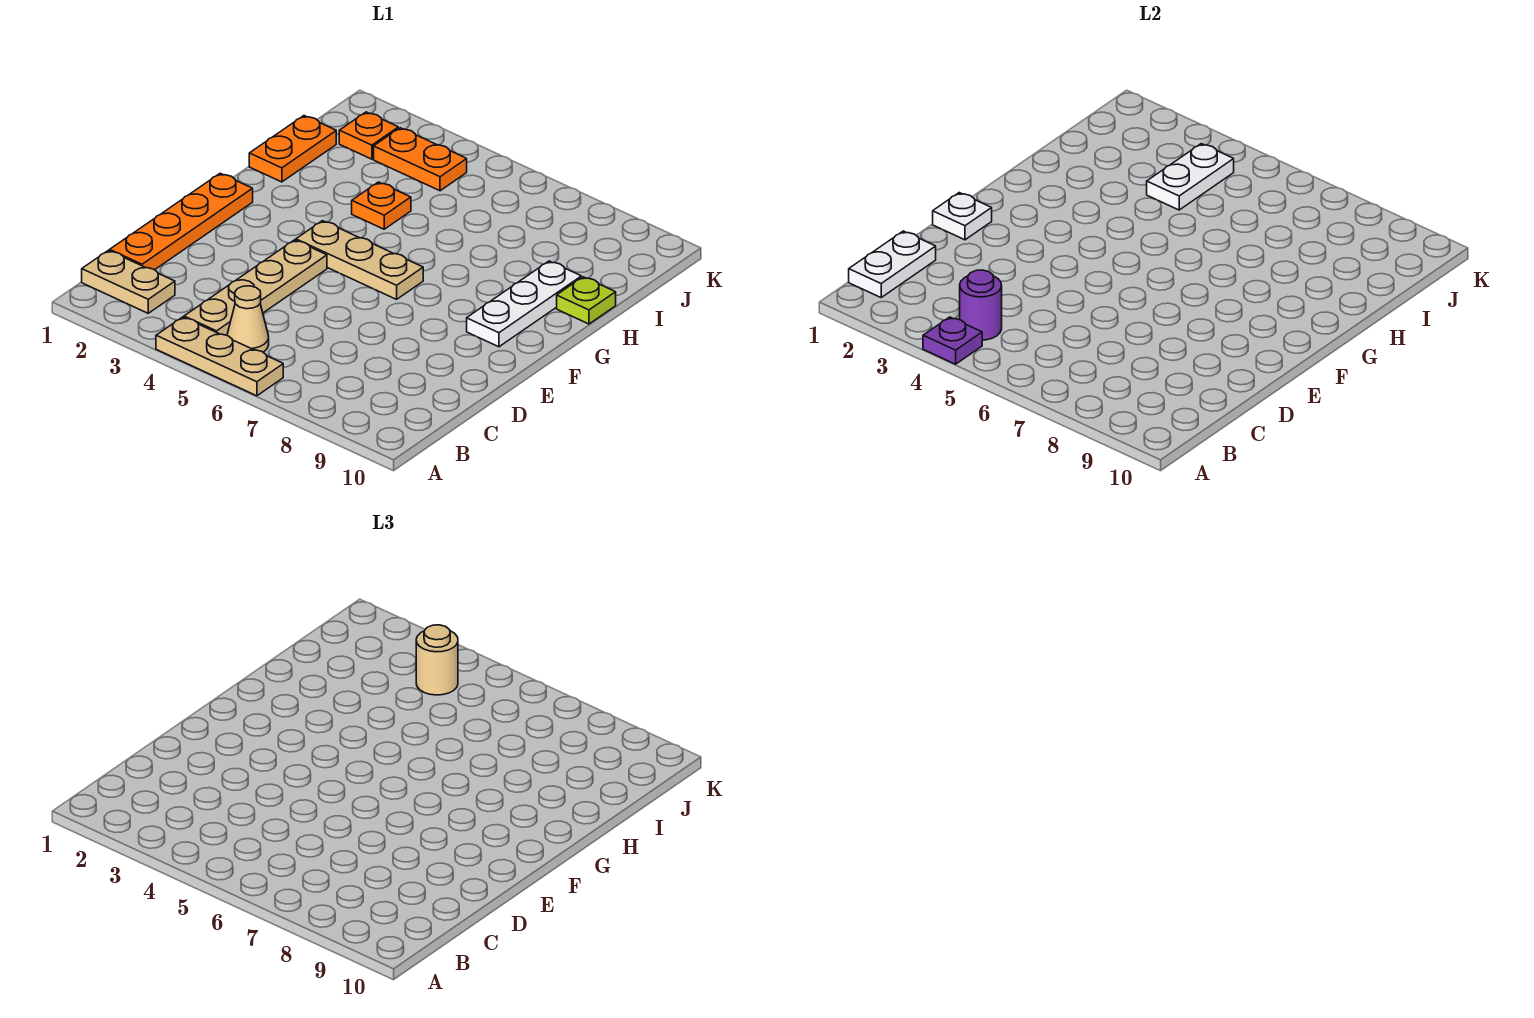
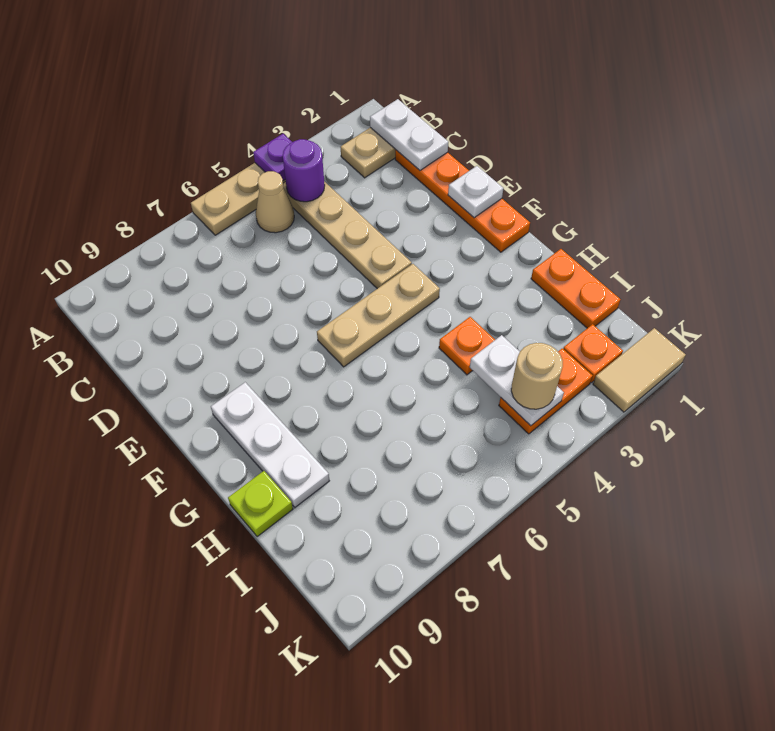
none -> tan 1x2 tile [593,328,686,412]

